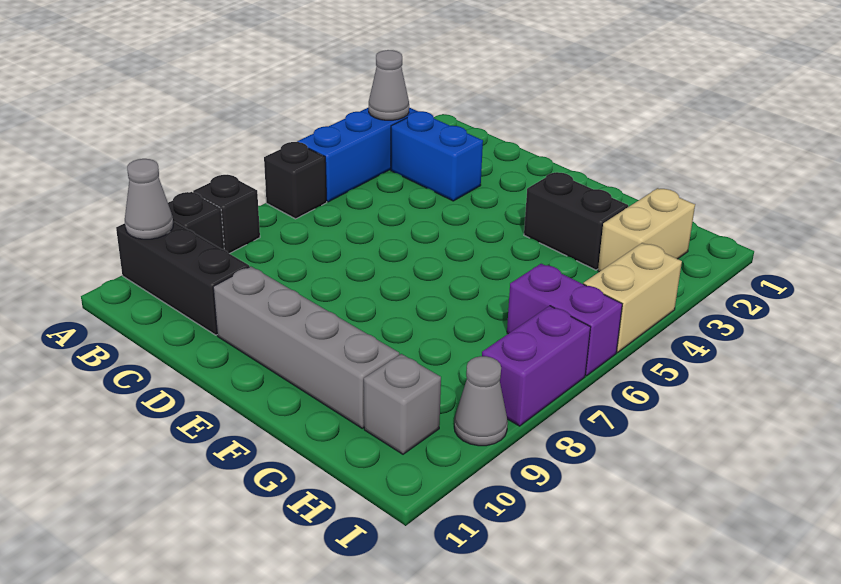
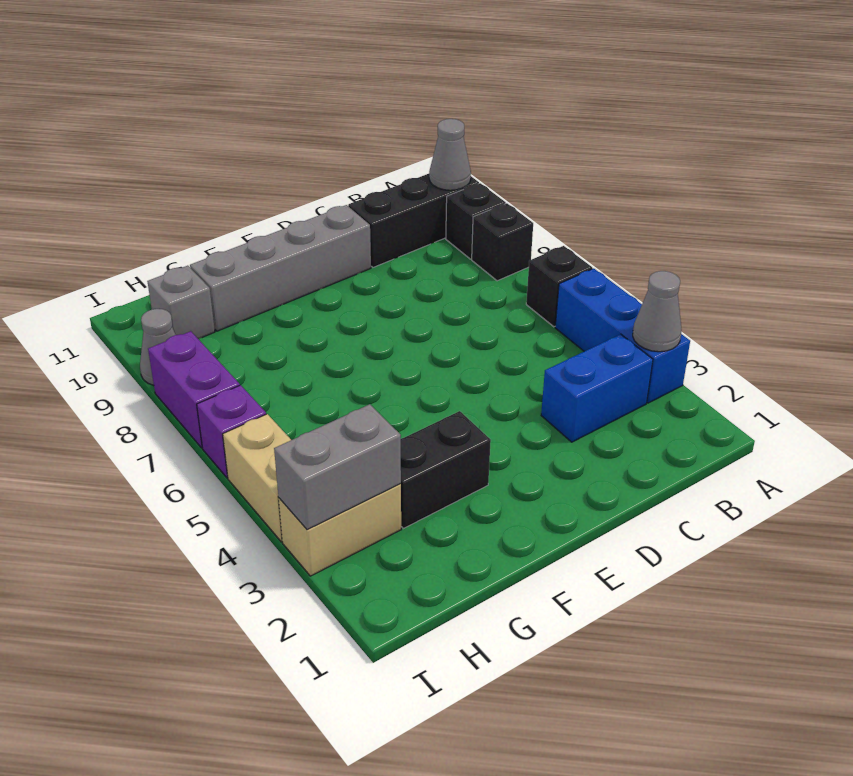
tan 1x2 brick [598,188,695,272] -> tan 1x2 brick turned to [279,484,401,576]
none -> grey 1x2 brick [274,404,401,530]
purple 1x2 brick [507,264,622,376] -> purple 1x1 brick [197,385,266,478]

